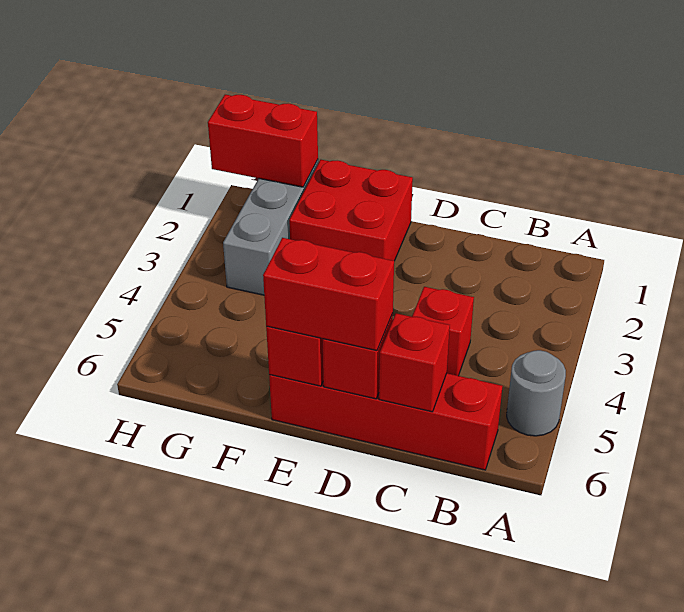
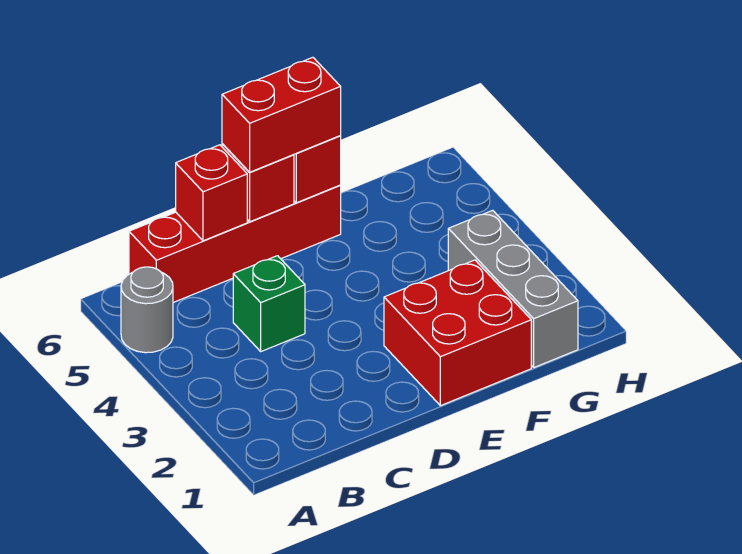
red 1x1 brick [412,287,474,376] -> green 1x1 brick [233,256,305,351]
red 1x2 brick [208,95,318,187] -> none

